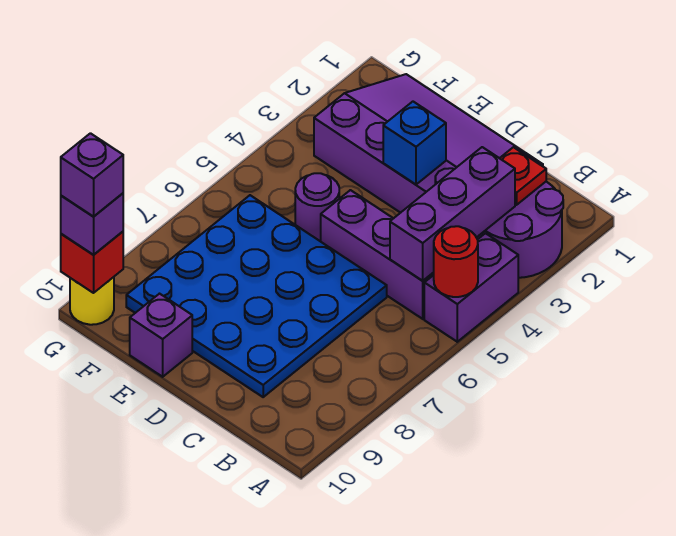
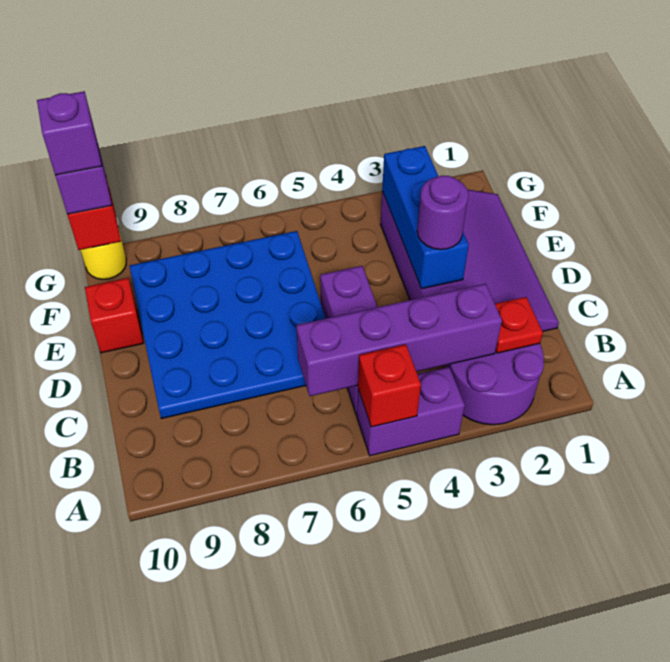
red 1x1 round brick [433,226,478,297] -> red 1x1 brick [358,344,421,427]
purple 1x3 brick [390,147,515,281] -> purple 1x4 brick [296,284,502,396]
blue 1x1 brick [383,102,446,185] -> blue 1x3 brick [382,146,469,289]
purple 1x1 round brick [295,173,339,241] -> purple 1x1 round brick moved to [417,176,468,250]
purple 1x1 brick [130,294,192,377] -> red 1x1 brick [85,278,143,353]

